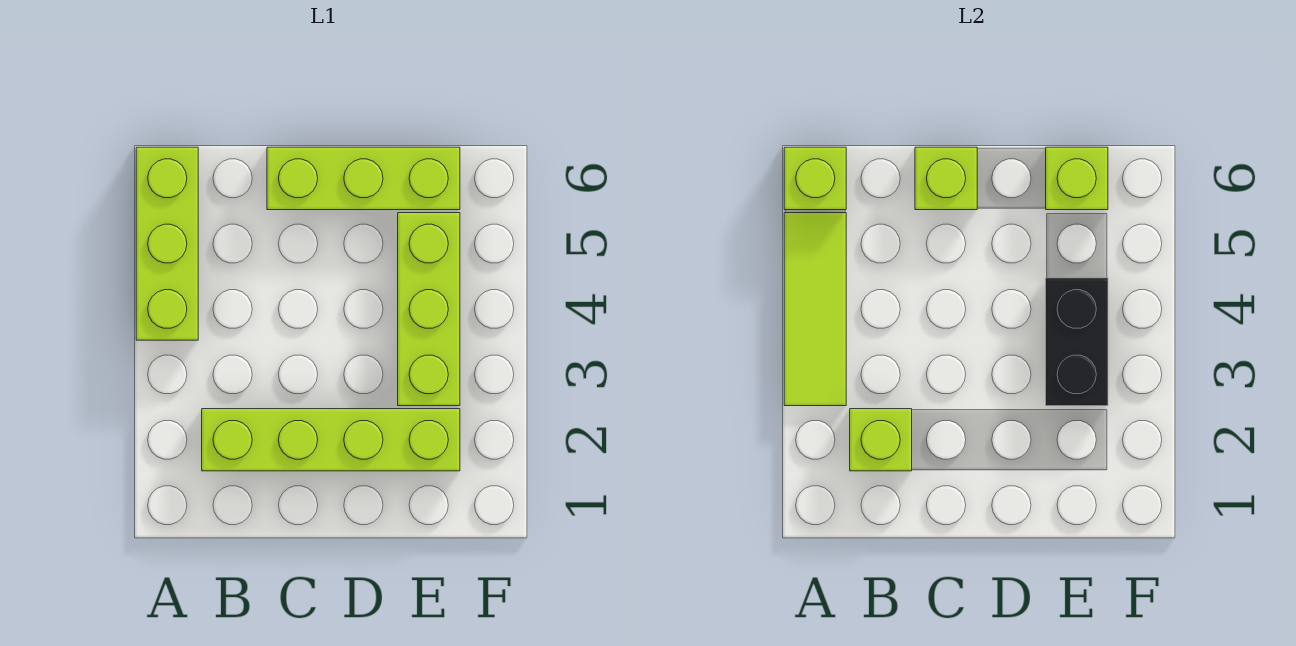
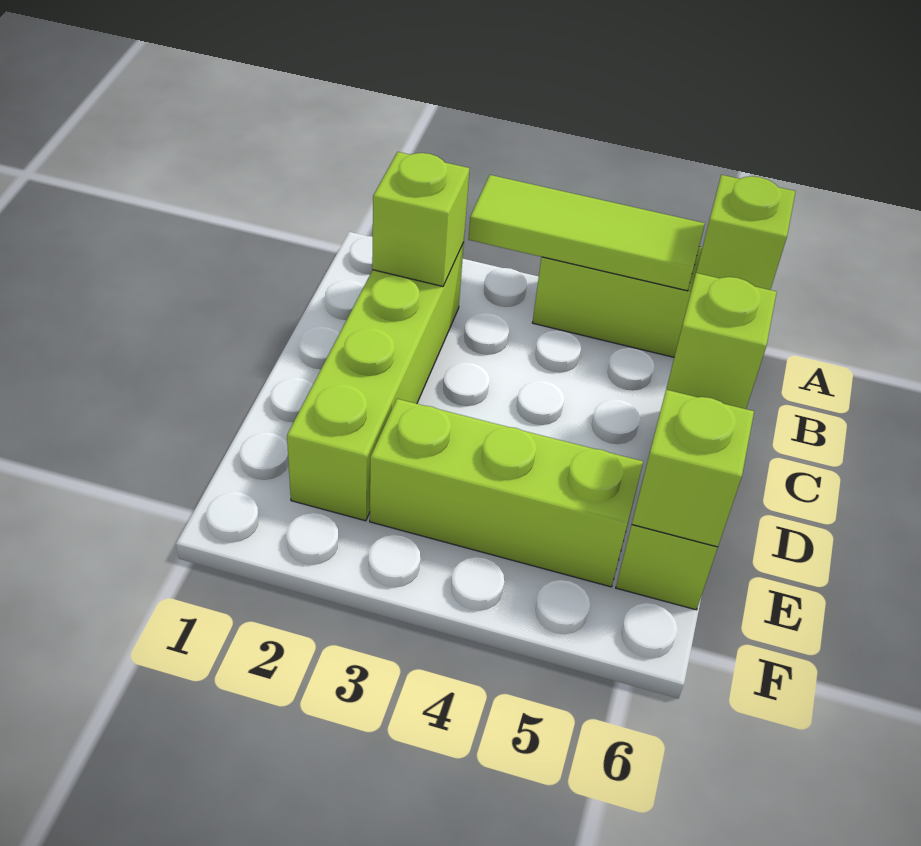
black 1x2 brick [1046,278,1108,406] -> none

